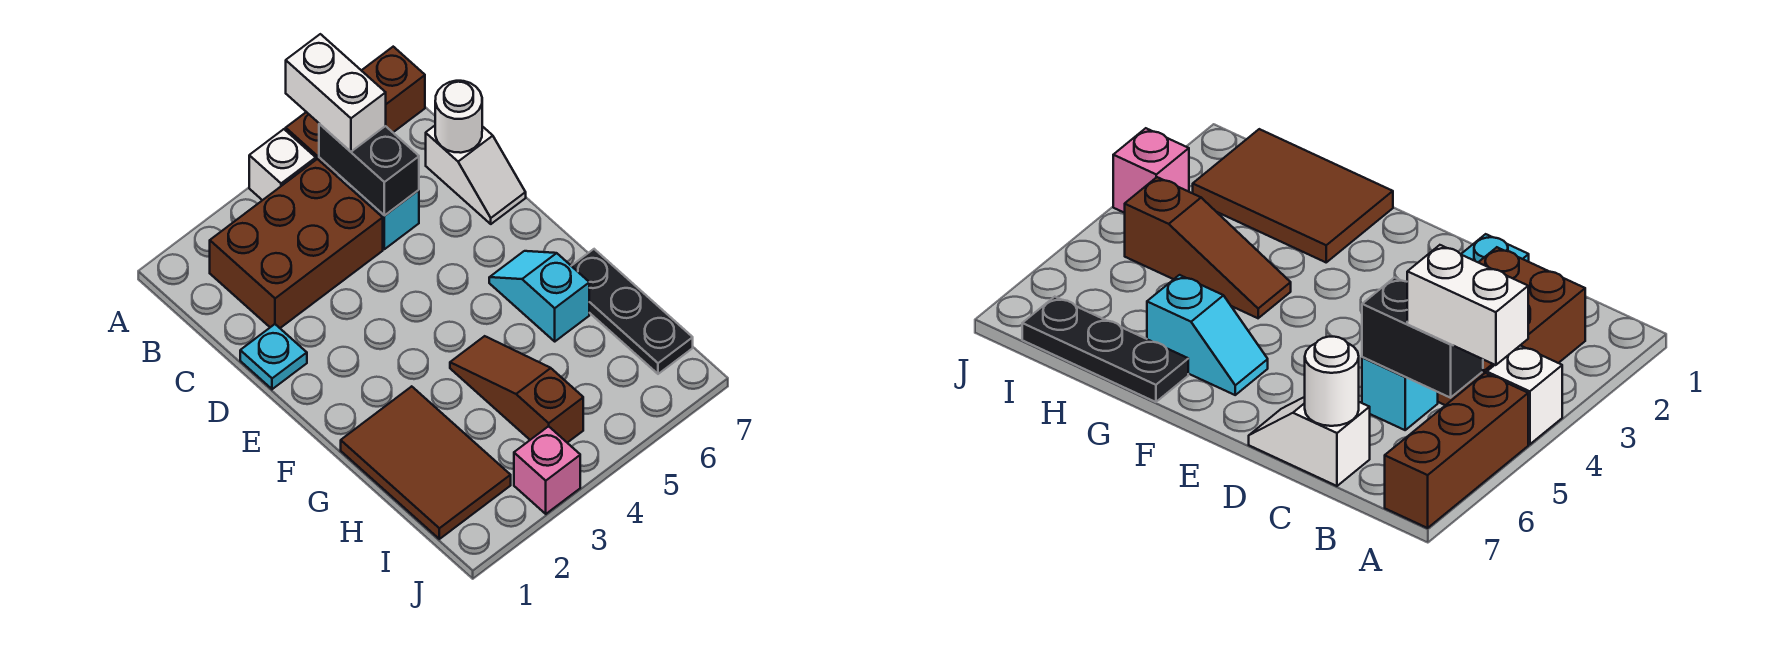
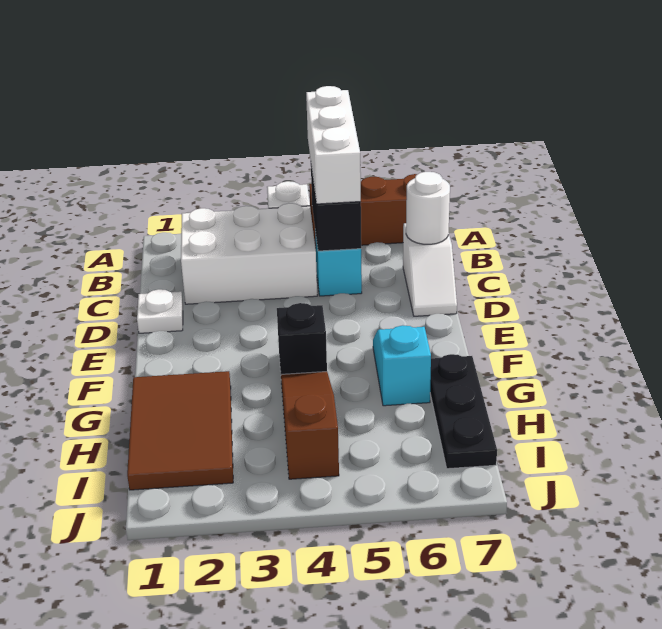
white 1x2 brick [286,34,386,152] -> white 1x3 brick [306,86,361,204]
brown 2x3 brick [210,159,383,328] -> white 2x3 brick [181,203,317,304]
cyan 1x1 plate [240,324,307,389] -> white 1x1 plate [137,289,183,333]
none -> black 1x1 brick [277,303,327,374]
pink 1x1 brick [514,426,580,514] -> none

